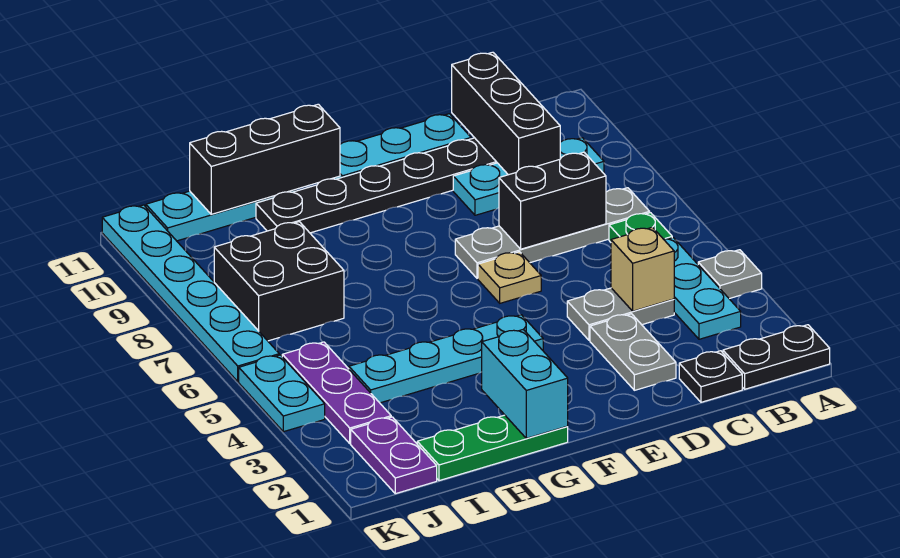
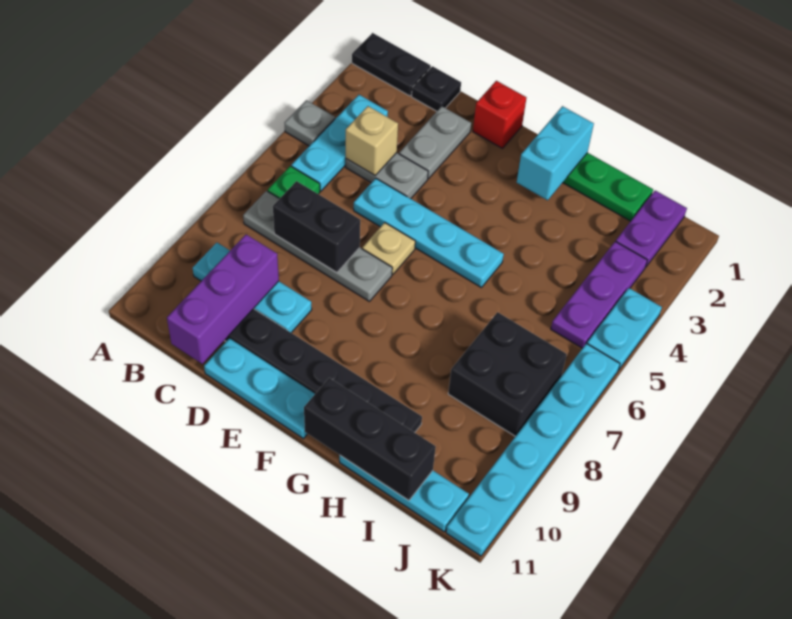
black 1x3 brick [452,52,560,175] -> purple 1x3 brick [167,234,279,364]
none -> red 1x1 brick [473,81,526,148]
cyan 1x4 plate [349,315,543,403] -> cyan 1x4 plate moved to [354,178,504,288]

